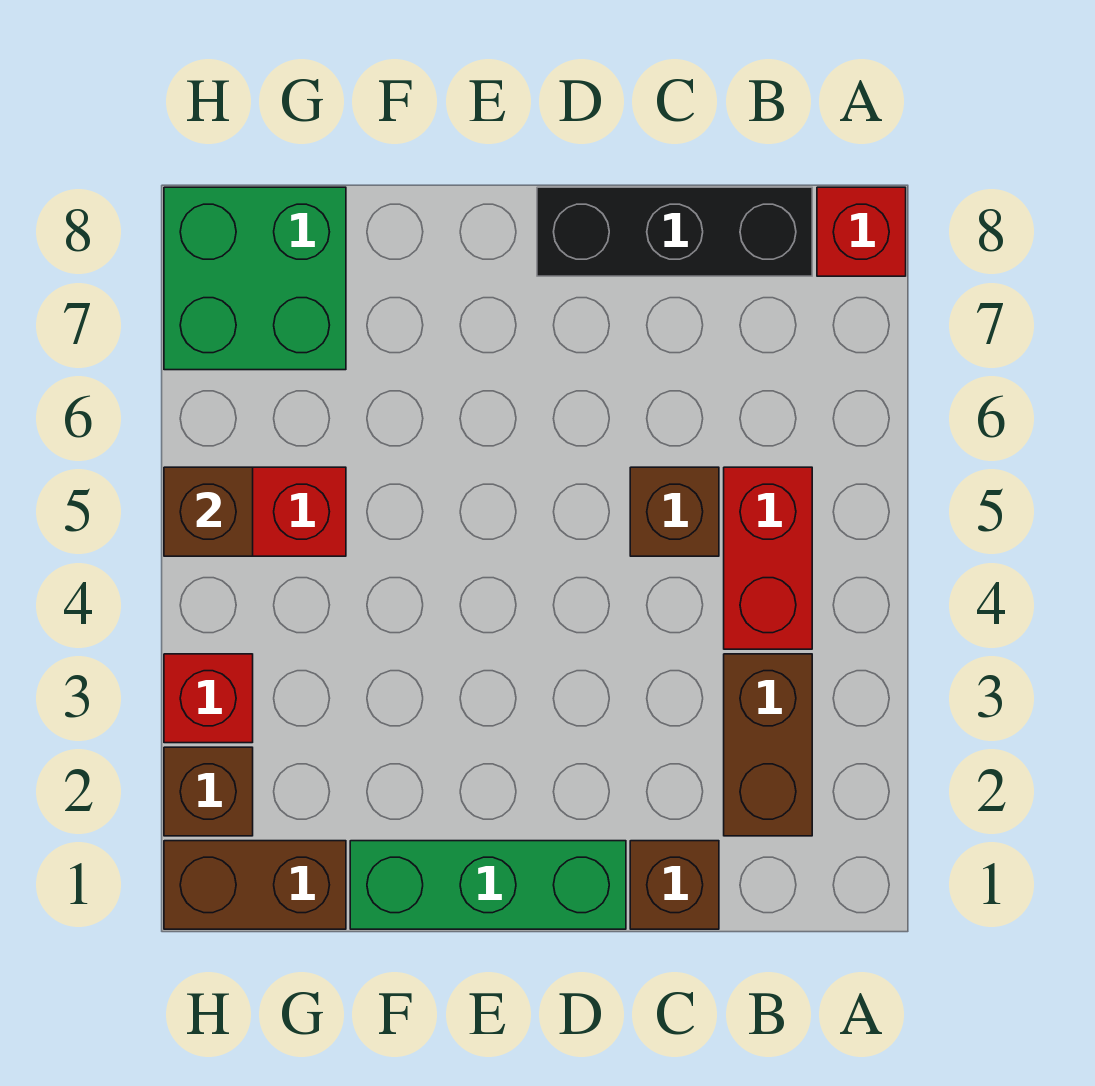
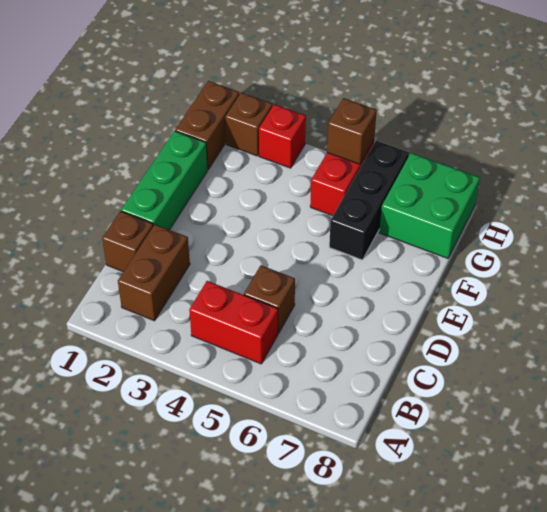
red 1x1 brick [817,187,906,276] -> none
brown 1x2 brick [724,654,812,836] -> brown 1x2 brick turned to [118,224,190,321]
black 1x3 brick [537,187,812,276] -> black 1x3 brick moved to [329,141,409,260]

